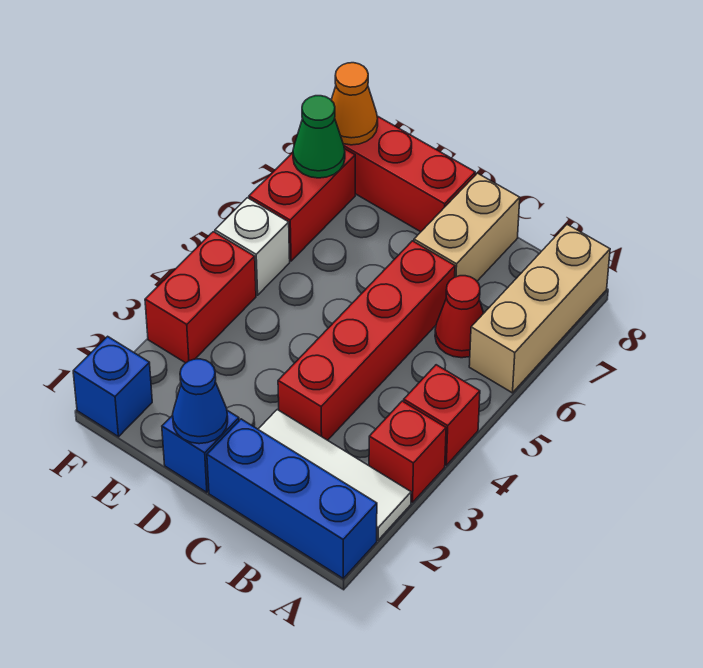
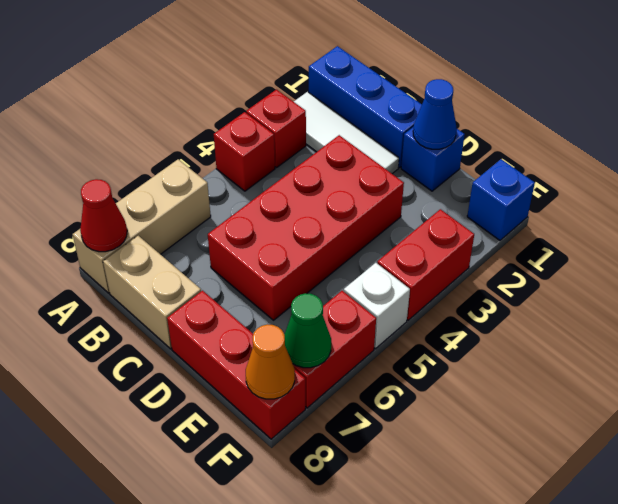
red 1x1 cone [435,276,484,358] -> red 1x1 cone moved to [80,179,127,252]
red 1x4 brick [278,241,455,440] -> red 2x4 brick [208,135,404,320]
tan 1x2 brick [414,173,520,281] -> tan 1x2 brick turned to [103,236,201,349]

